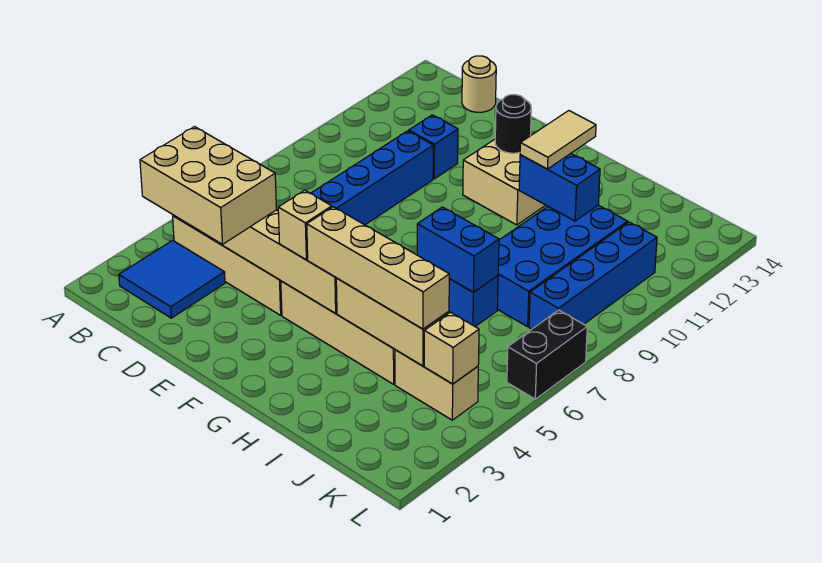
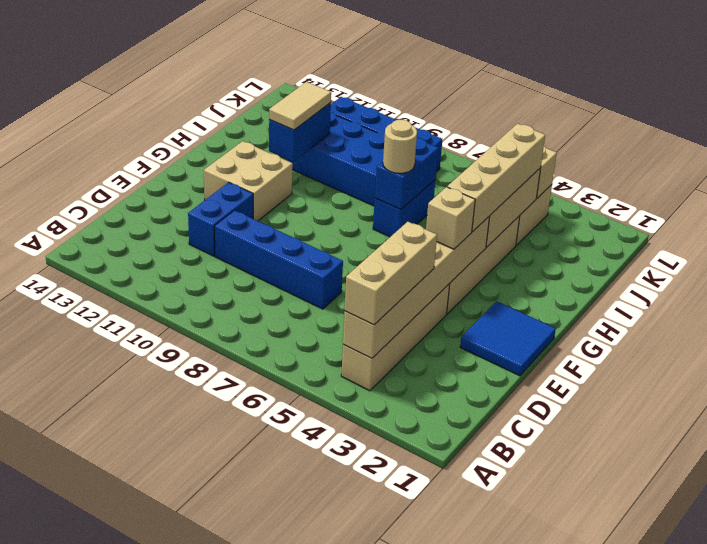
blue 2x2 tile [119,240,225,318] -> blue 2x2 tile moved to [460,301,556,376]
tan 2x3 brick [140,127,277,244] -> tan 1x3 brick [345,222,437,325]
tan 1x1 round brick [462,56,496,112] -> tan 1x1 round brick moved to [383,120,417,173]
blue 1x1 brick [409,115,458,179] -> blue 1x2 brick [188,182,253,256]
black 1x1 round brick [495,95,531,153] -> none
tan 1x2 tile [520,111,596,169] -> tan 1x2 tile turned to [269,82,331,130]
black 1x2 brick [507,310,587,399] -> none

